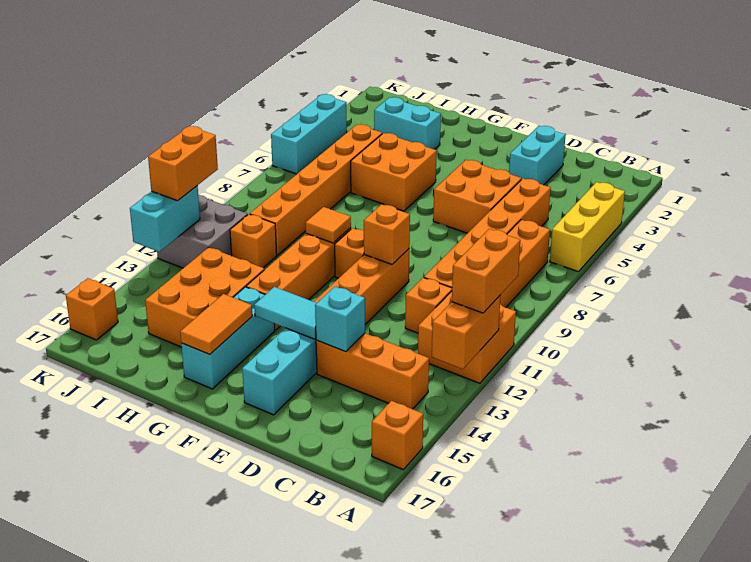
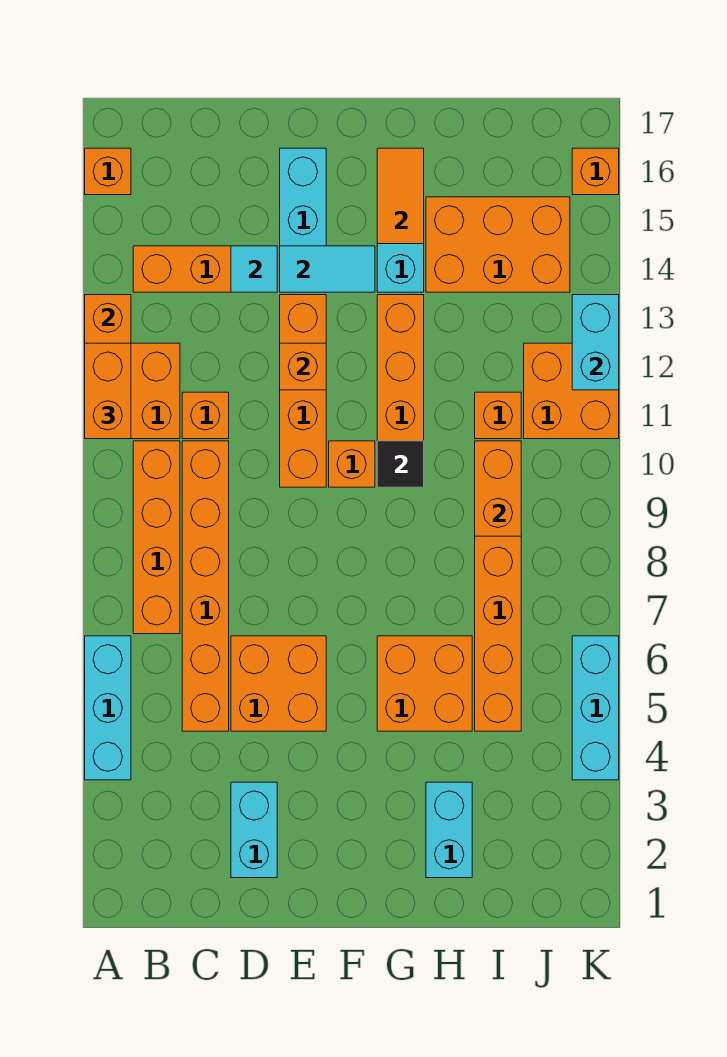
yellow 1x3 brick [550,182,625,272] -> cyan 1x3 brick [85,636,131,780]
cyan 1x1 brick [315,287,365,352] -> cyan 1x1 tile [231,246,277,292]
orange 1x1 brick [364,204,410,264] -> orange 1x1 brick moved to [280,343,326,390]
orange 1x1 tile [305,207,351,243] -> black 1x1 tile [377,441,424,487]
cyan 1x2 brick [374,97,441,149] -> cyan 1x2 brick turned to [426,782,472,878]
orange 2x3 brick [145,247,264,347] -> orange 2x3 brick turned to [426,197,570,292]
grey 2x2 brick [157,195,248,268] -> orange 2x2 brick [524,343,619,439]
orange 1x2 brick [148,126,218,201] -> orange 1x2 brick moved to [475,441,521,536]

